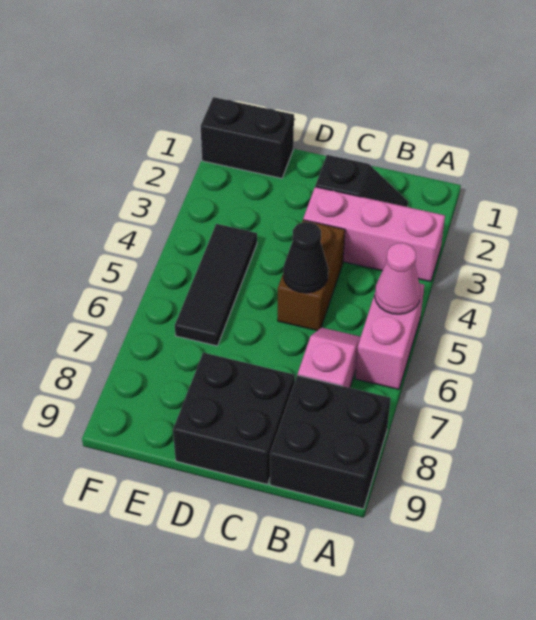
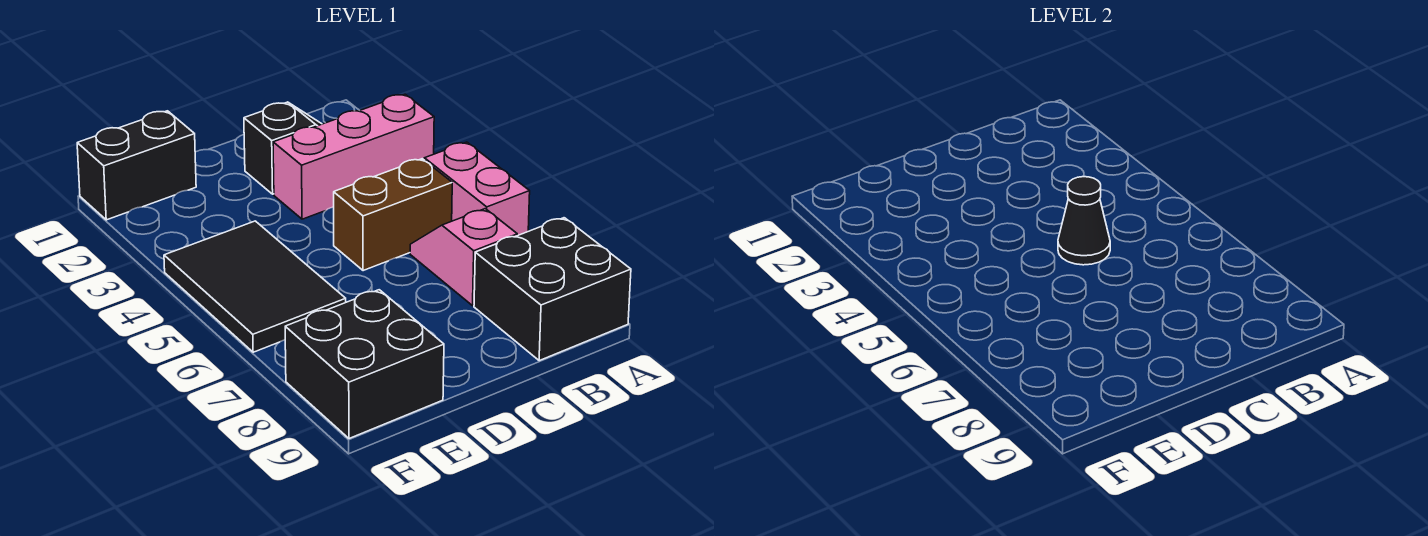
pink 1x1 cone [375,243,421,314] -> none
brown 1x2 brick [278,220,345,331] -> brown 1x2 brick turned to [334,159,452,271]
black 2x2 brick [173,353,295,484] -> black 2x2 brick moved to [285,290,444,438]
black 1x3 tile [175,224,257,346] -> black 2x3 tile [164,221,346,352]

